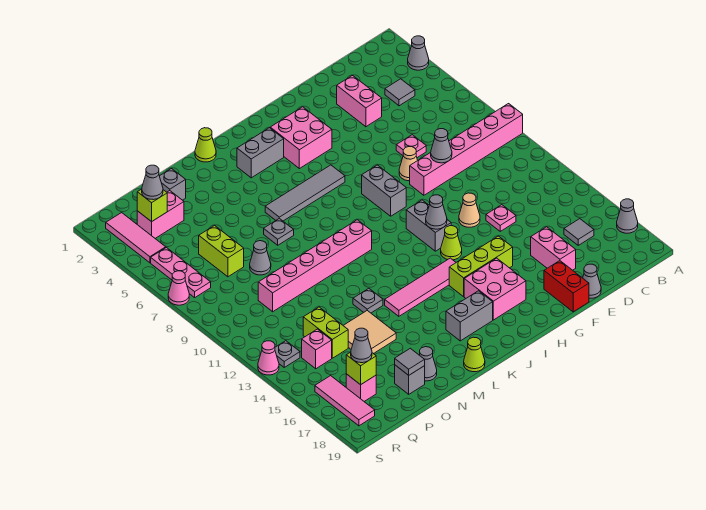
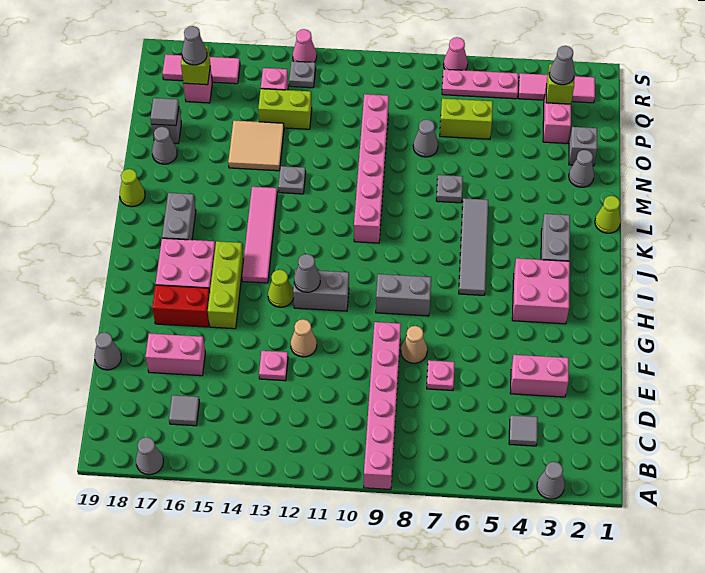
grey 1x1 cone [431,129,452,163] -> grey 1x1 cone moved to [569,150,594,187]
red 1x2 brick [544,261,589,312] -> red 1x2 brick moved to [152,285,210,327]

